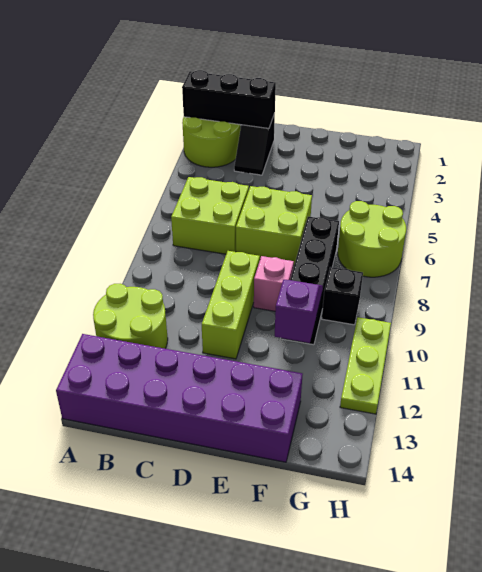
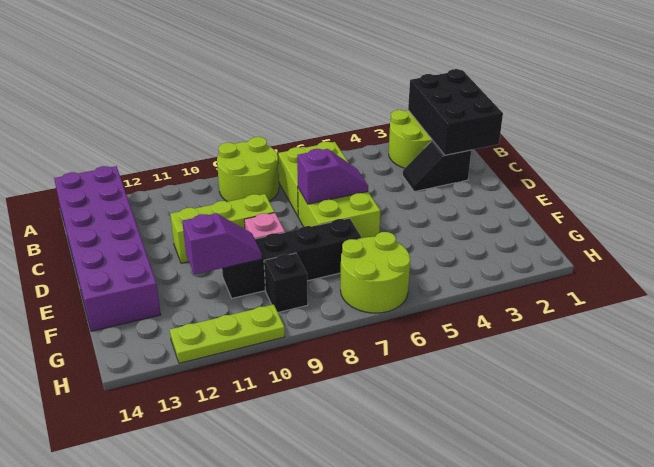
black 1x3 brick [182,70,276,128] -> black 2x3 brick [408,69,503,155]
lime 2x2 round brick [93,284,168,349] -> lime 2x2 round brick moved to [217,137,279,202]
none -> purple 1x2 slope [297,149,368,204]

